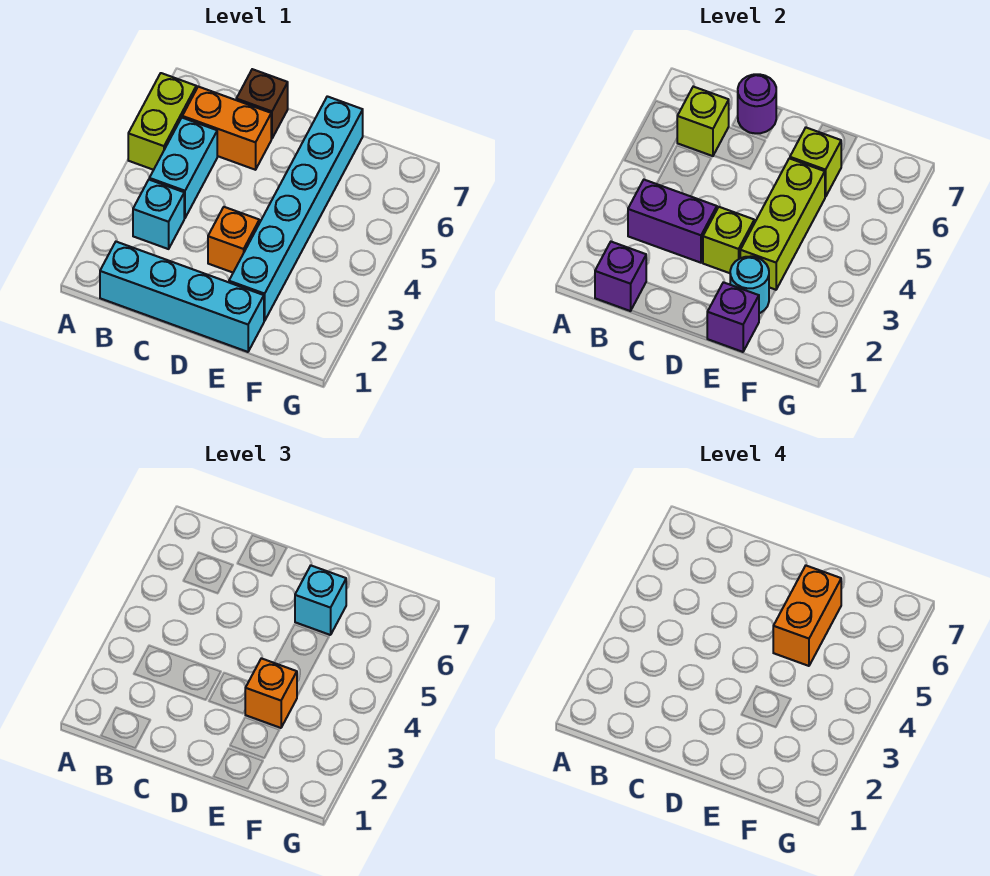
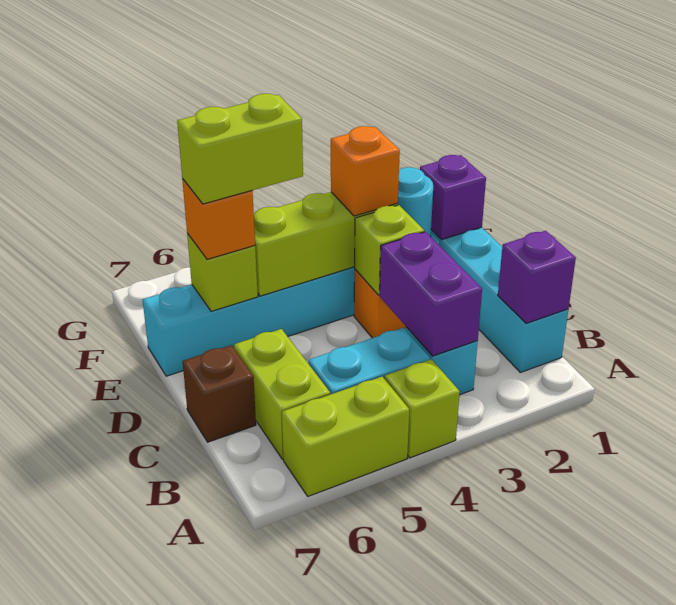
orange 1x2 brick [182,87,271,170] -> lime 1x2 brick [234,329,330,459]
lime 1x1 brick [677,87,729,156] -> lime 1x1 brick moved to [385,359,460,458]
purple 1x1 round brick [738,74,777,134] -> none
orange 1x2 brick [773,565,841,666] -> lime 1x2 brick [177,94,303,204]
cyan 1x1 brick [295,565,346,635] -> orange 1x1 brick [182,179,255,259]

